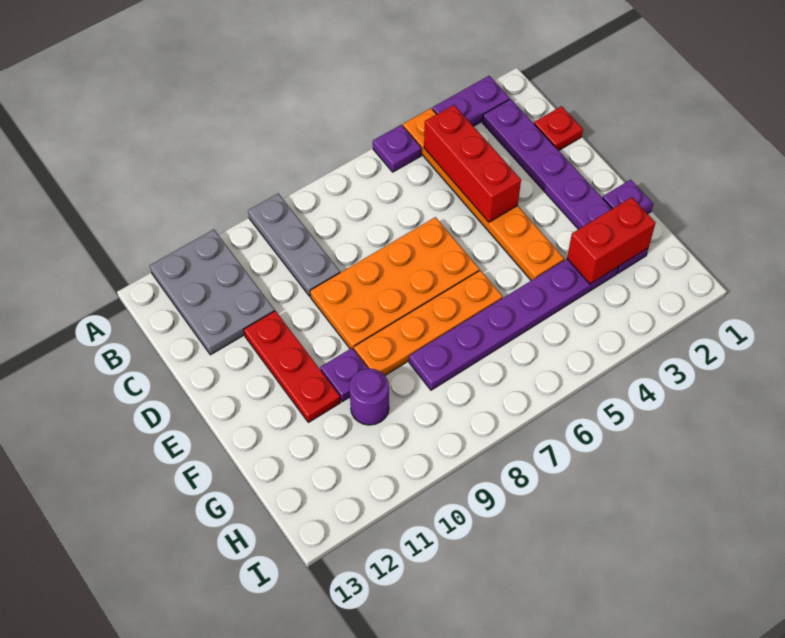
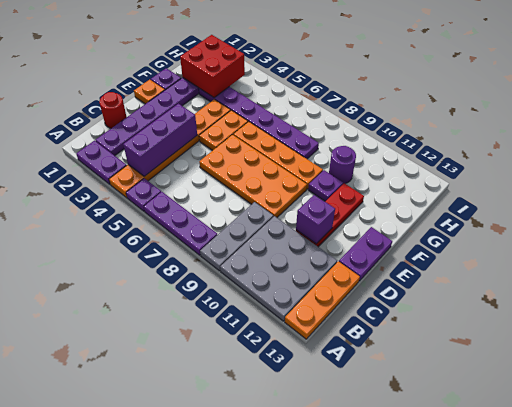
none -> purple 1x3 plate [144,192,217,255]
grey 2x3 plate [150,230,275,355] -> grey 3x3 plate [220,216,337,321]
none -> orange 1x3 plate [285,261,360,339]
red 1x3 brick [424,105,521,222] -> purple 1x3 brick [123,104,197,176]
red 1x1 plate [534,106,583,150] -> red 1x1 round brick [99,92,127,128]
none -> purple 1x1 brick [296,195,335,244]
none -> purple 1x2 plate [339,227,392,281]
none -> orange 1x1 plate [134,80,164,104]
none -> orange 1x2 plate [199,110,248,151]
red 1x2 brick [567,197,656,284] -> red 2x2 brick [180,35,245,97]

